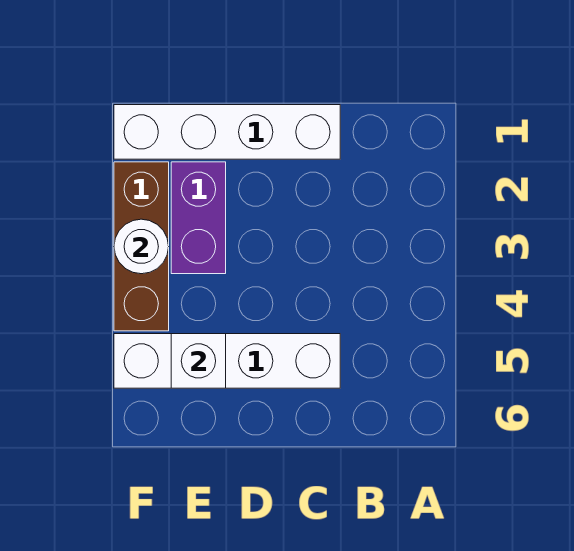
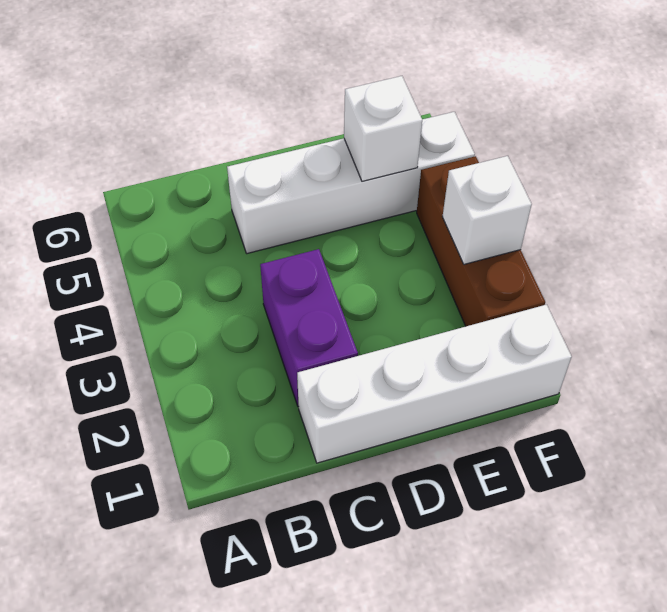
purple 1x2 brick [171,162,226,274] -> purple 1x2 brick moved to [260,249,358,407]
white 1x1 round brick [114,219,169,274] -> white 1x1 brick [442,156,532,264]

